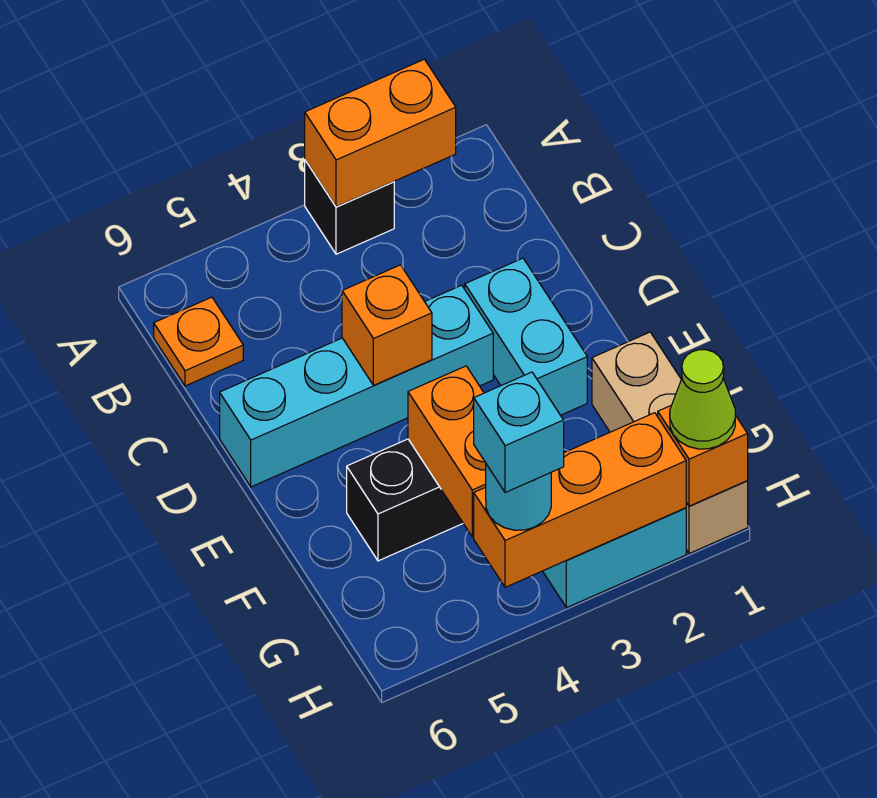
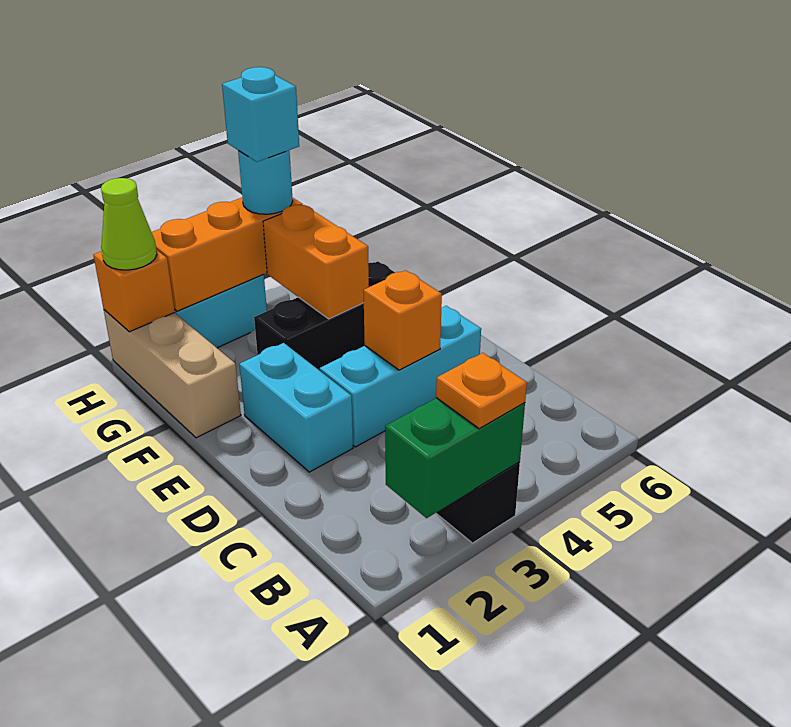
orange 1x2 brick [305,59,456,207] -> green 1x2 brick [385,398,525,518]
orange 1x1 plate [154,297,243,386] -> orange 1x1 plate moved to [436,353,527,429]
cyan 1x4 brick [220,285,493,487] -> cyan 1x3 brick [320,306,481,447]

